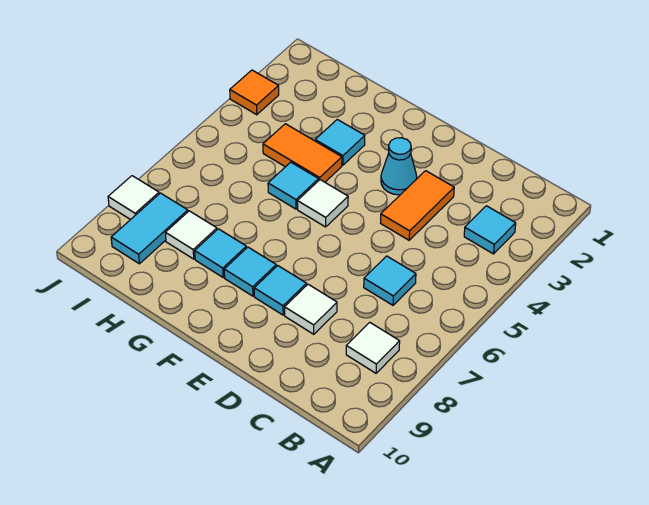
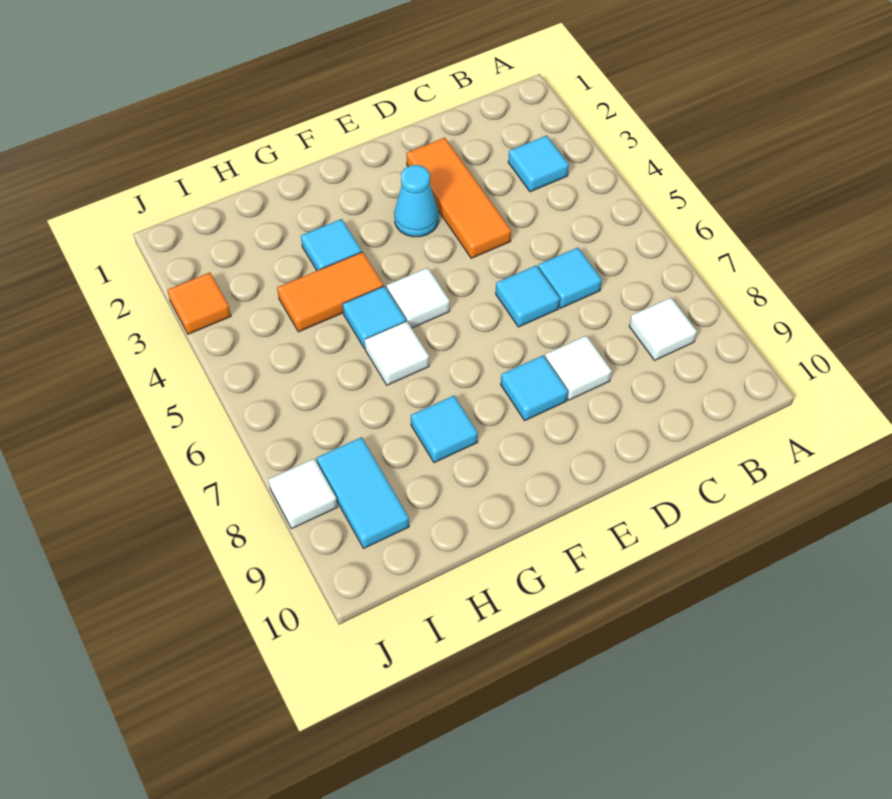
orange 1x2 tile [381,171,454,240] -> orange 1x3 tile [406,138,511,258]
cyan 1x1 tile [224,247,276,296] -> cyan 1x1 tile moved to [496,265,560,327]
white 1x1 tile [166,211,217,259] -> white 1x1 tile moved to [365,321,429,385]

